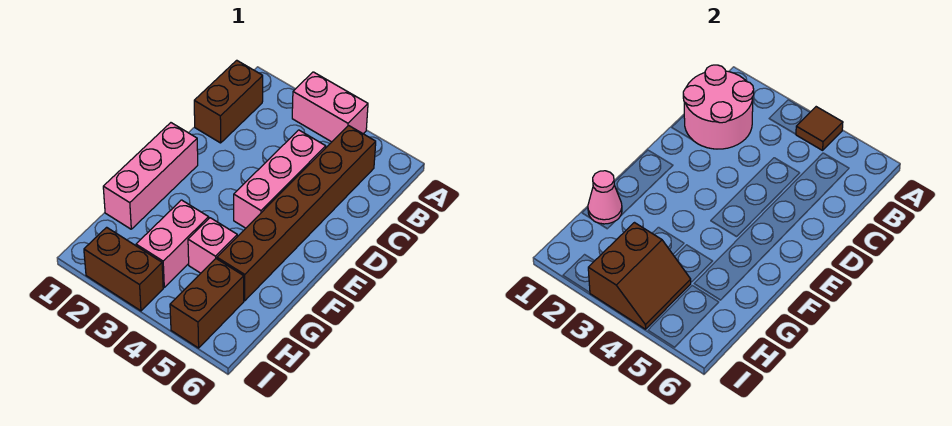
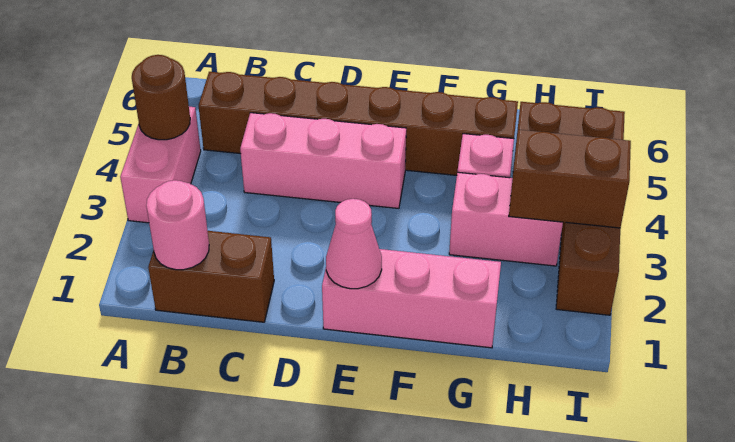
brown 1x1 tile [796,107,843,150] -> brown 1x1 round brick [132,55,190,140]
pink 2x2 round brick [683,65,754,149] -> pink 1x1 round brick [146,180,209,270]
pink 1x1 cone [588,171,622,224] -> pink 1x1 cone moved to [326,199,382,289]

